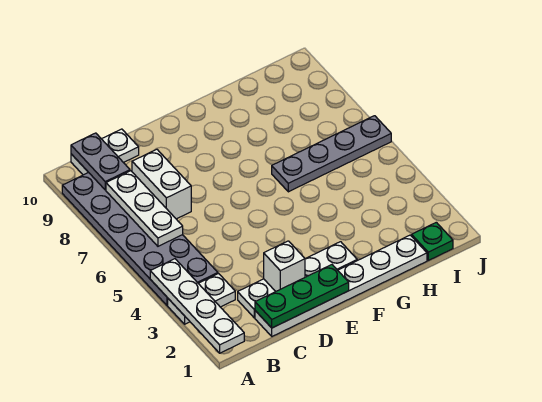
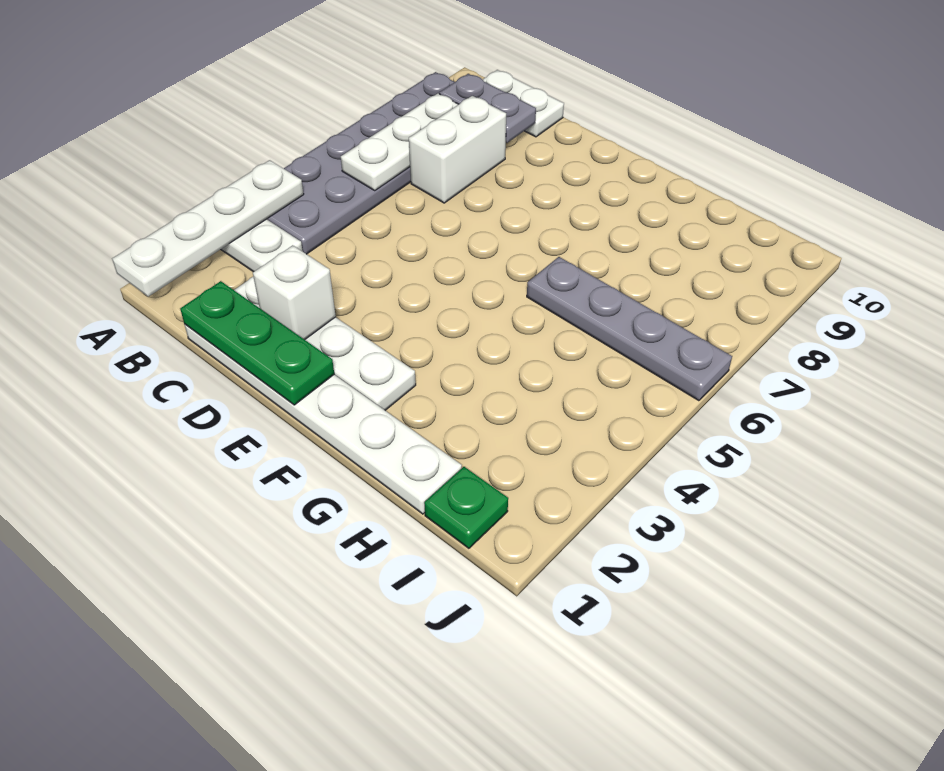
grey 1x2 plate [71,133,130,190] -> grey 1x2 plate turned to [439,74,536,143]

